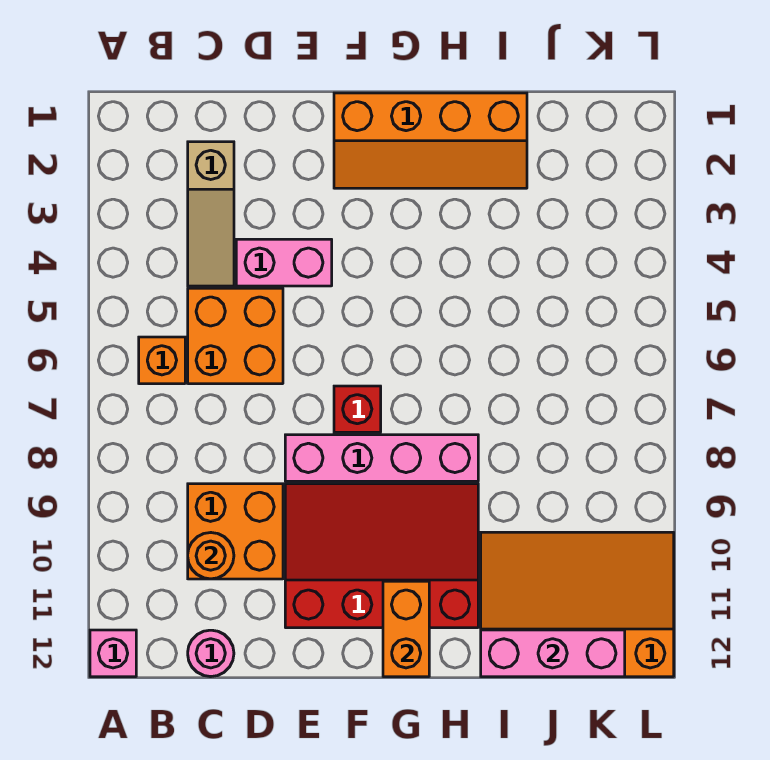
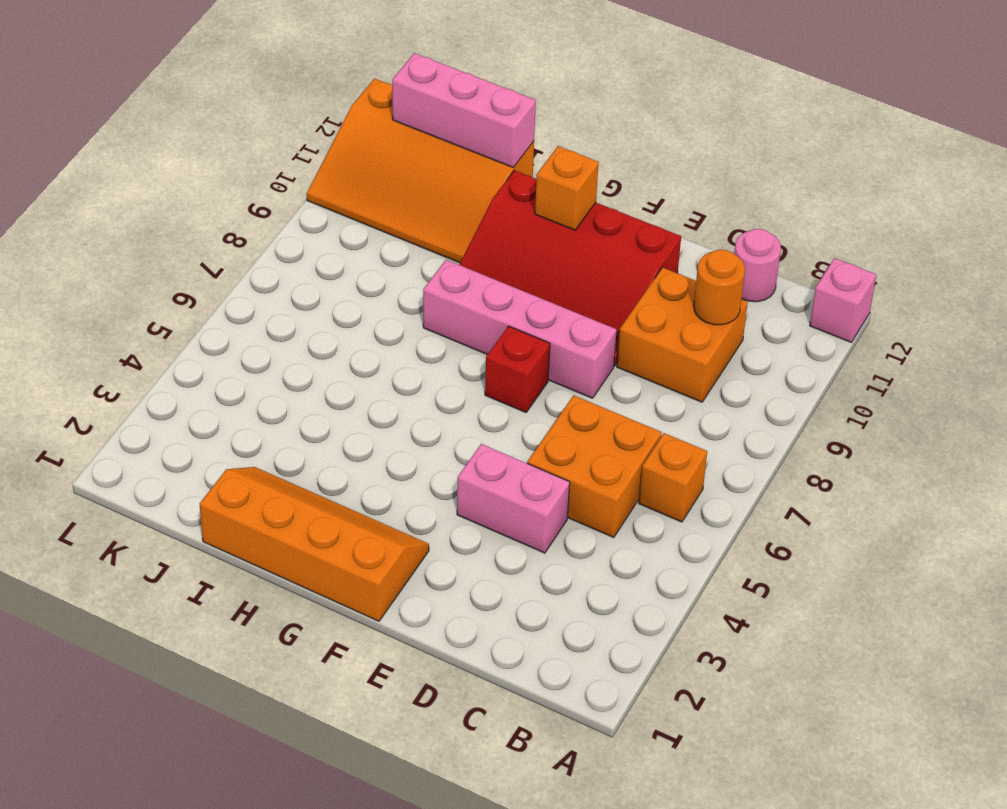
tan 1x3 slope [188,142,234,286] -> none
orange 1x2 brick [383,581,429,677] -> orange 1x1 brick [535,146,599,230]

